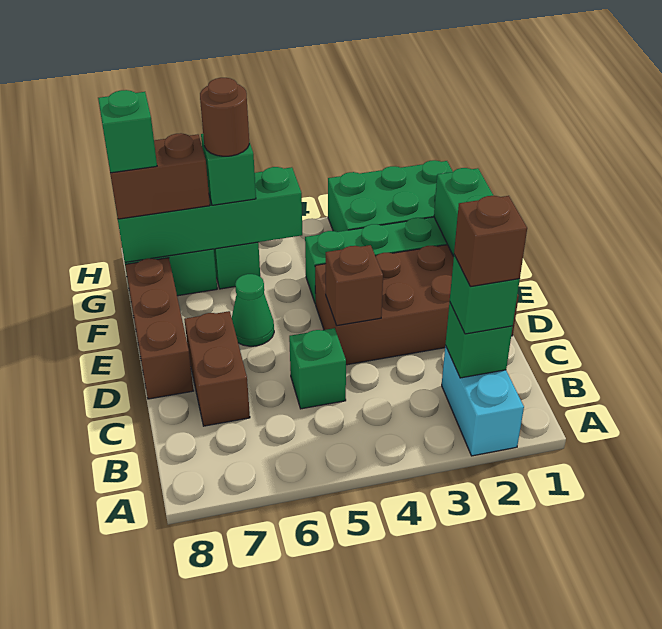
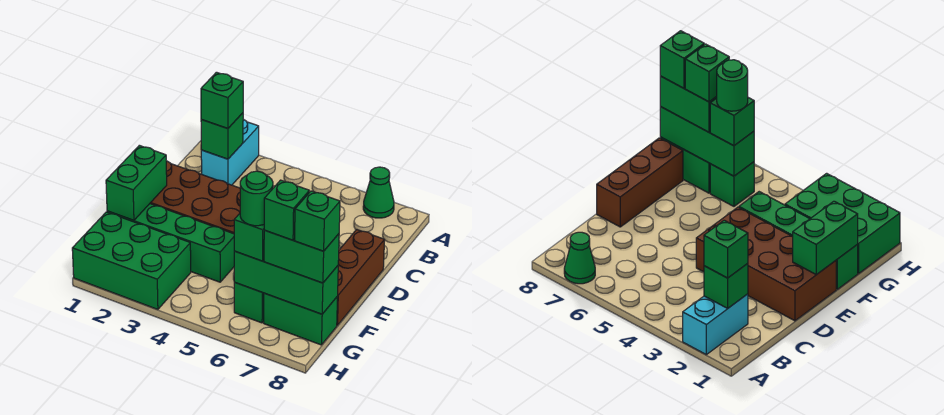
brown 1x1 brick [454,196,527,287] -> none
green 1x1 brick [289,328,346,409] -> green 1x1 brick moved to [264,180,309,240]
brown 1x2 brick [184,311,250,426] -> none
brown 1x1 brick [326,245,383,326] -> none
green 1x1 cone [232,274,274,346] -> green 1x1 cone moved to [363,167,394,218]
green 1x4 brick [116,167,302,262] -> green 1x3 brick [234,251,338,314]
brown 1x1 round brick [200,78,249,156] -> green 1x1 round brick [240,171,273,226]
brown 1x2 brick [110,133,210,219] -> green 1x2 brick [264,230,339,283]

